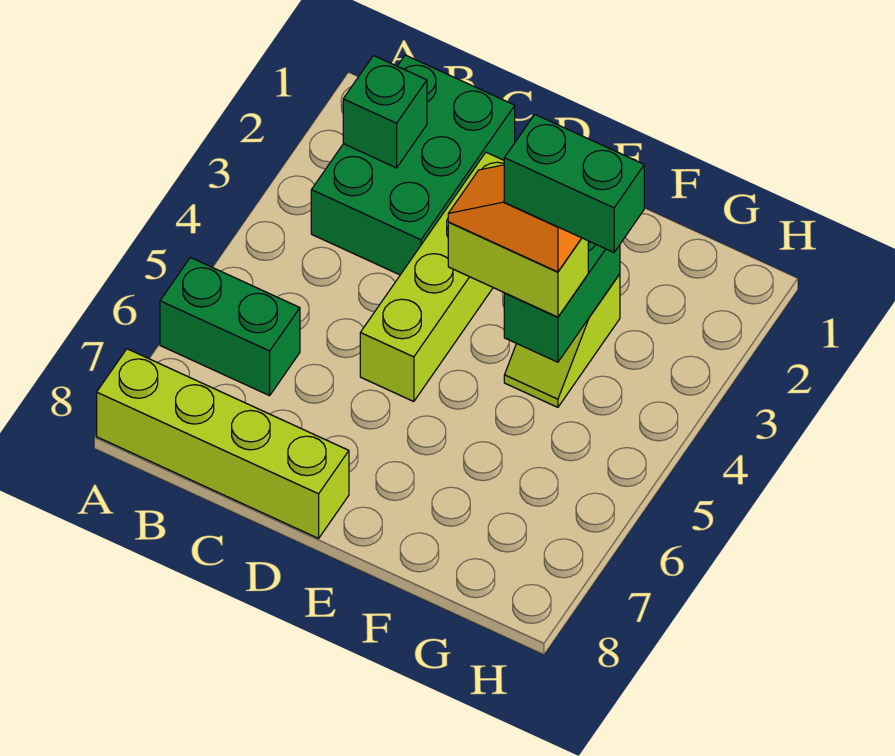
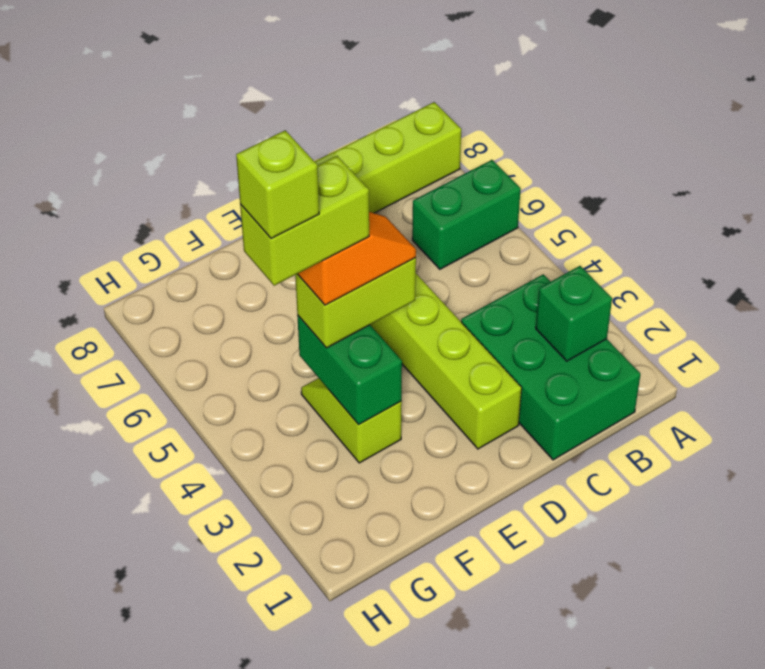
green 1x2 brick [504,115,644,252] -> lime 1x2 brick [240,156,369,286]
none -> lime 1x1 brick [236,130,319,239]

